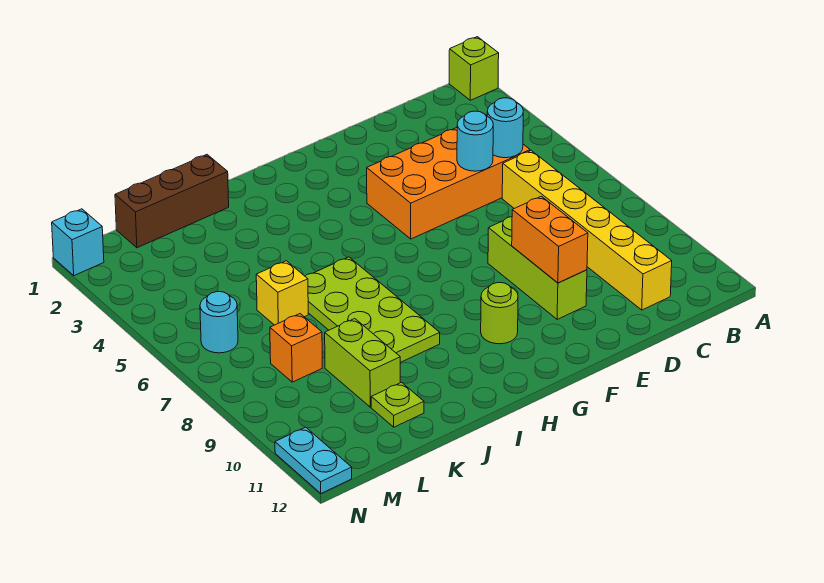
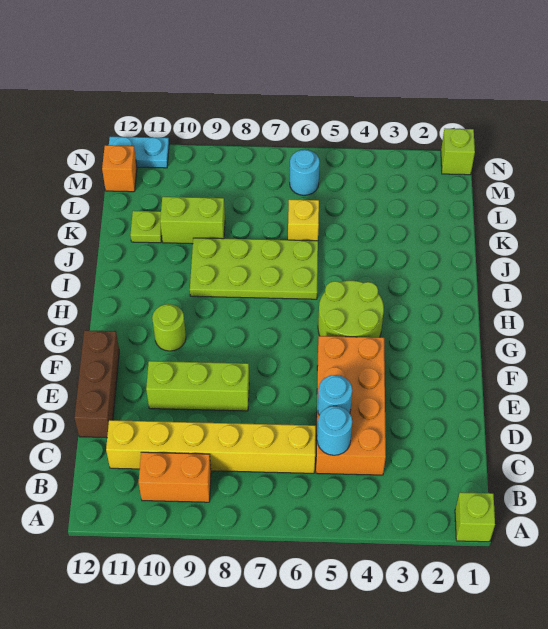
orange 1x2 brick [512,196,588,283] -> orange 1x2 brick moved to [139,452,211,502]
none -> lime 2x2 round brick [318,281,384,337]
brown 1x3 brick [115,155,229,248] -> brown 1x3 brick moved to [75,330,119,438]
orange 1x1 brick [270,314,322,382] -> orange 1x1 brick moved to [102,145,137,192]
cyan 1x1 brick [52,209,104,276] -> lime 1x1 brick [441,129,475,175]

